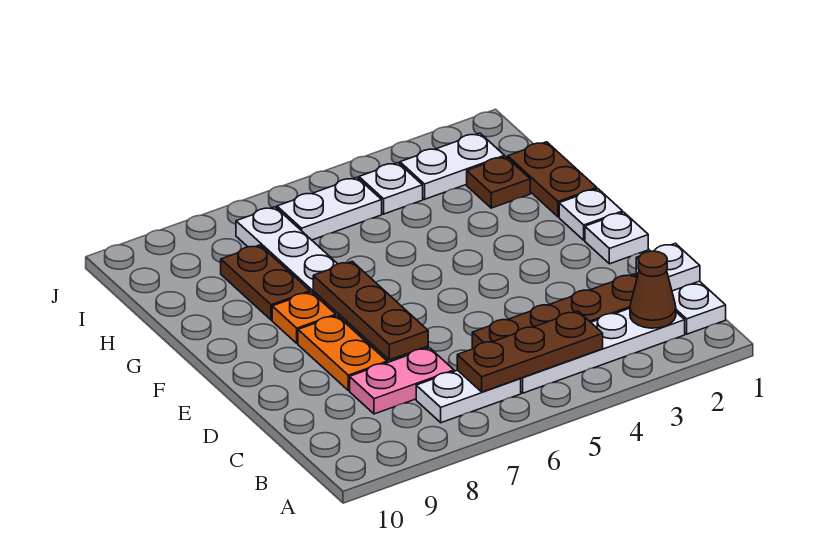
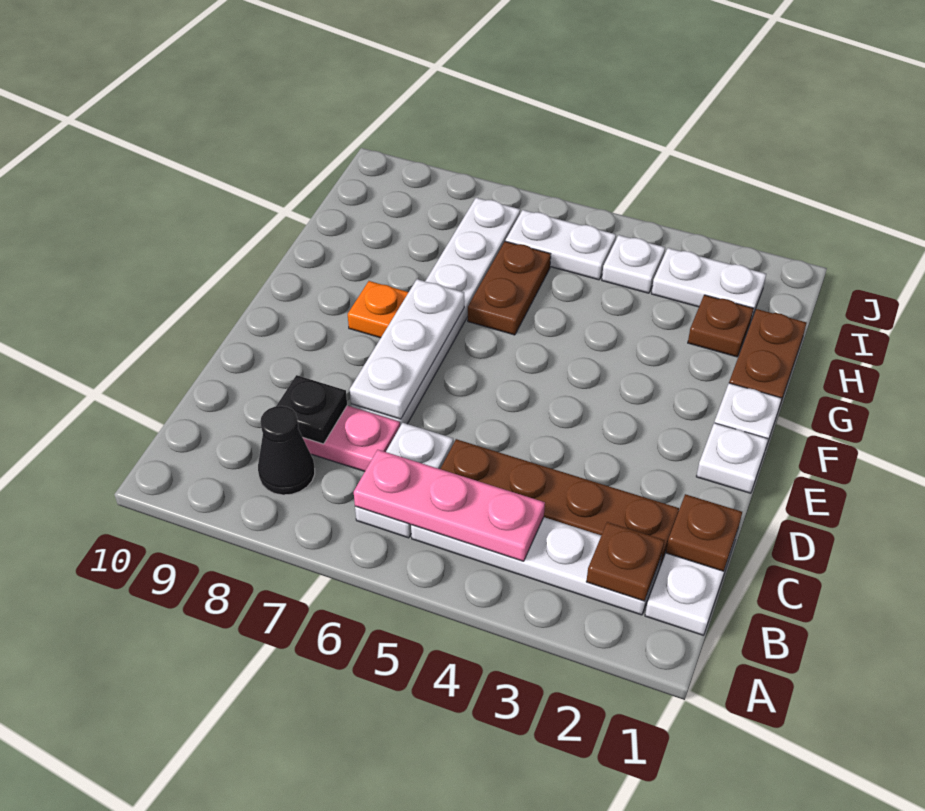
brown 1x1 cone [630,251,676,328] -> brown 1x1 plate [586,522,665,601]
brown 1x3 plate [457,311,603,392] -> pink 1x3 plate [354,450,545,561]
white 1x2 plate [416,370,521,423] -> white 1x2 plate turned to [355,423,453,538]
none -> black 1x1 cone [258,406,315,495]
white 1x1 plate [636,243,700,291] -> brown 1x1 plate [666,494,742,571]
none -> black 1x1 plate [277,375,347,444]
brown 1x3 plate [313,262,428,360] -> white 1x3 plate [350,279,464,419]
orange 1x2 plate [298,316,387,390] -> none
brown 1x2 plate [221,245,310,320] -> brown 1x2 plate moved to [468,241,551,335]

